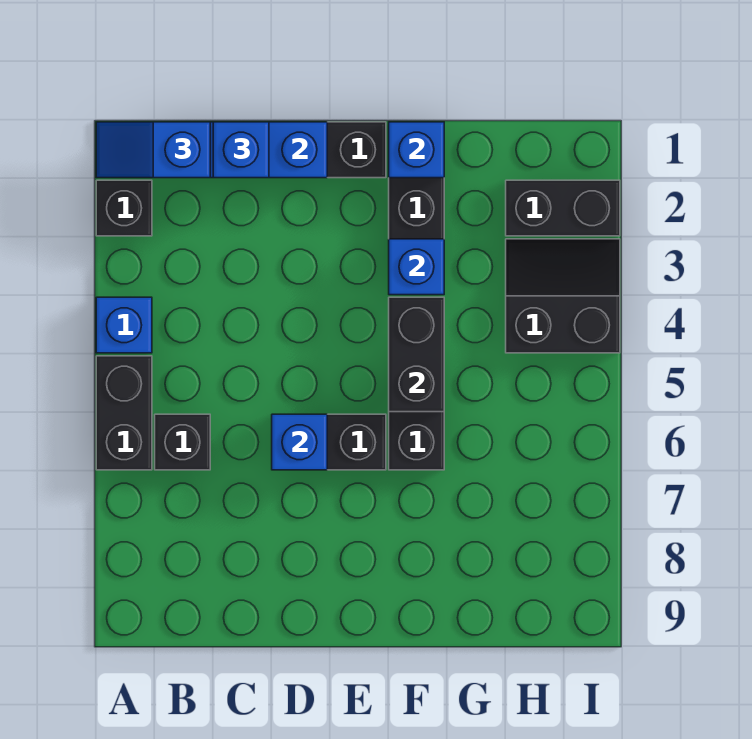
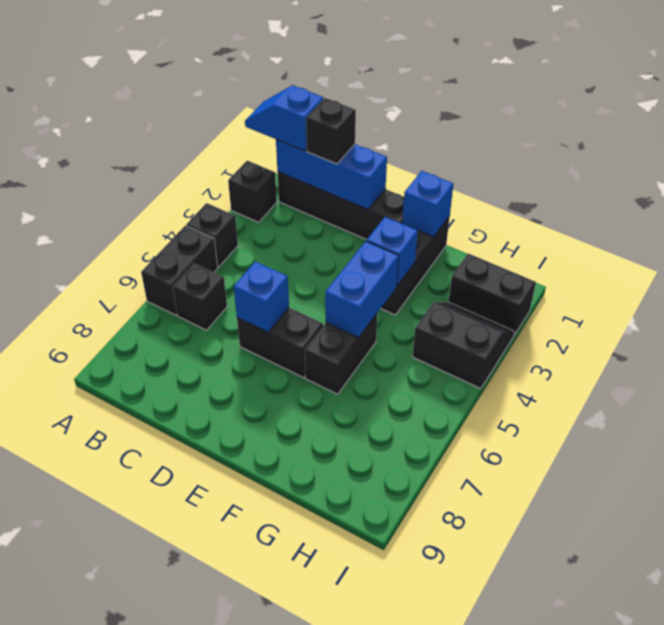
blue 1x1 brick [96,297,152,353] -> black 1x1 brick [186,203,238,267]
blue 1x1 brick [213,122,269,178] -> black 1x1 brick [306,98,356,164]
black 1x2 brick [389,297,444,412] -> blue 1x2 brick [325,241,399,338]

